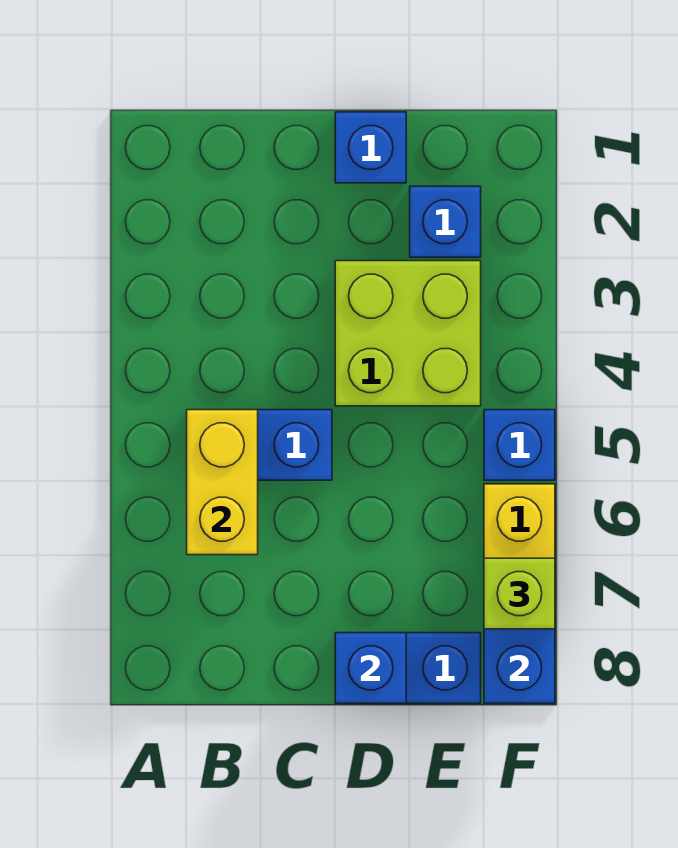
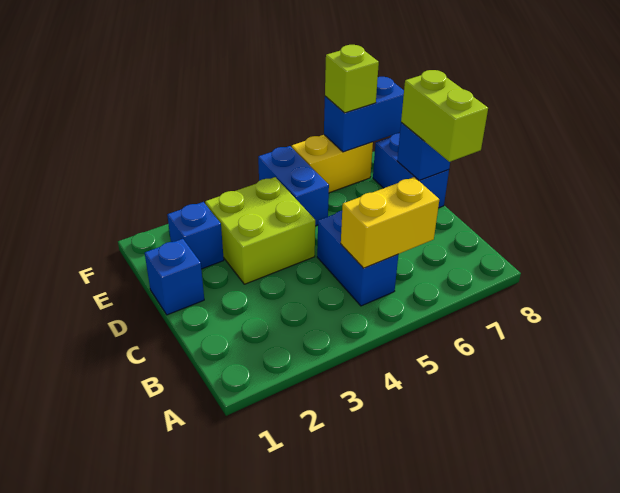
none -> lime 1x2 brick [401,70,488,162]
blue 1x1 brick [484,410,555,480] -> blue 1x2 brick [258,146,329,226]

